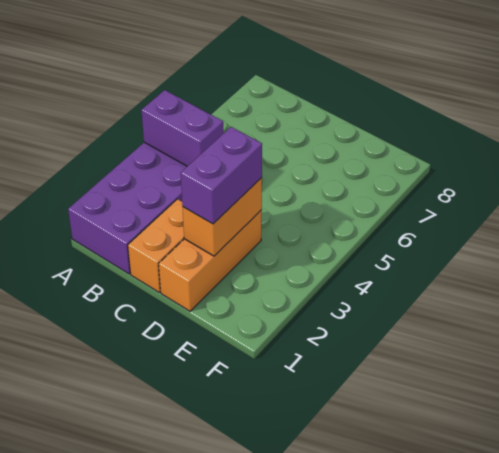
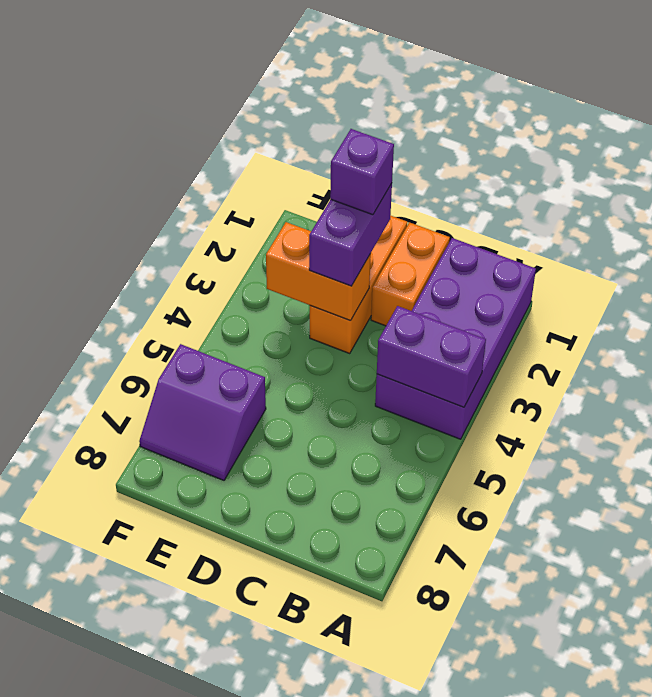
orange 1x2 brick [182,178,262,256] -> orange 1x2 brick turned to [266,222,371,321]
none -> purple 1x1 brick [330,129,394,215]
none -> purple 2x2 slope [139,344,266,480]

